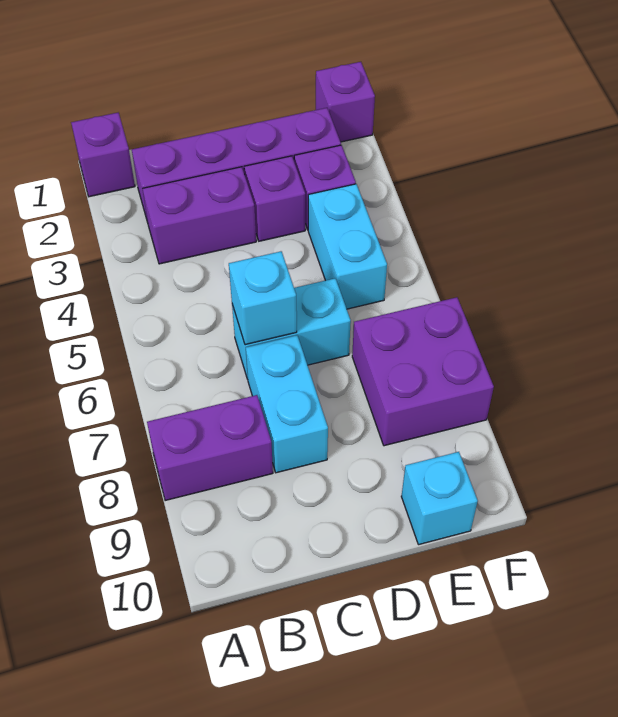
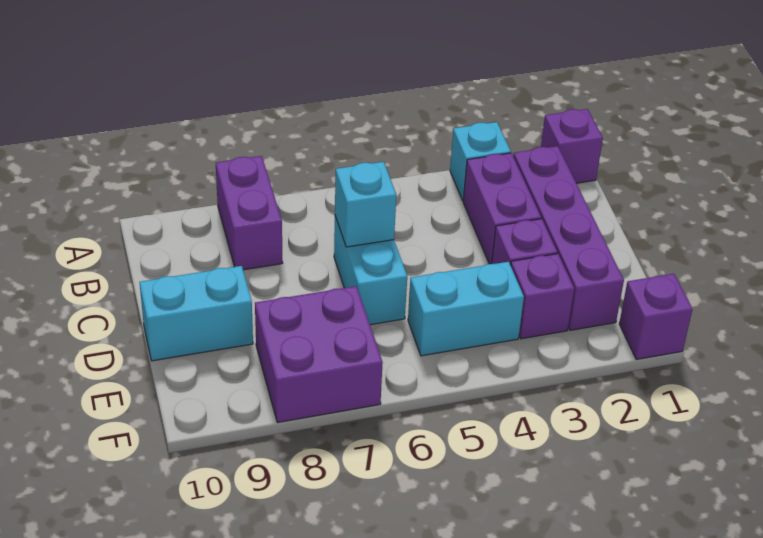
cyan 1x2 brick [246,335,328,473] -> cyan 1x2 brick moved to [140,266,253,361]
cyan 1x1 brick [401,452,478,545] -> cyan 1x1 brick moved to [450,122,511,200]

